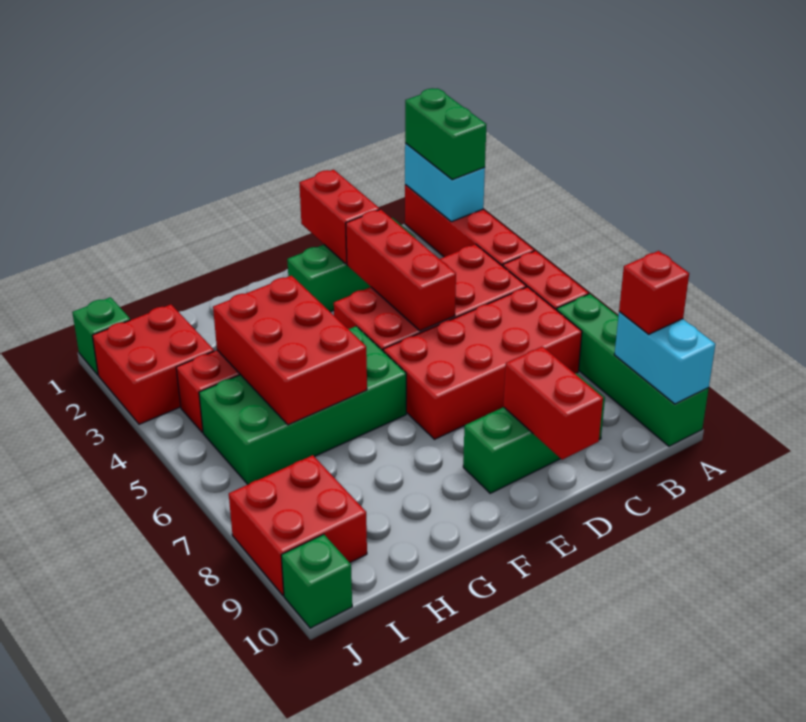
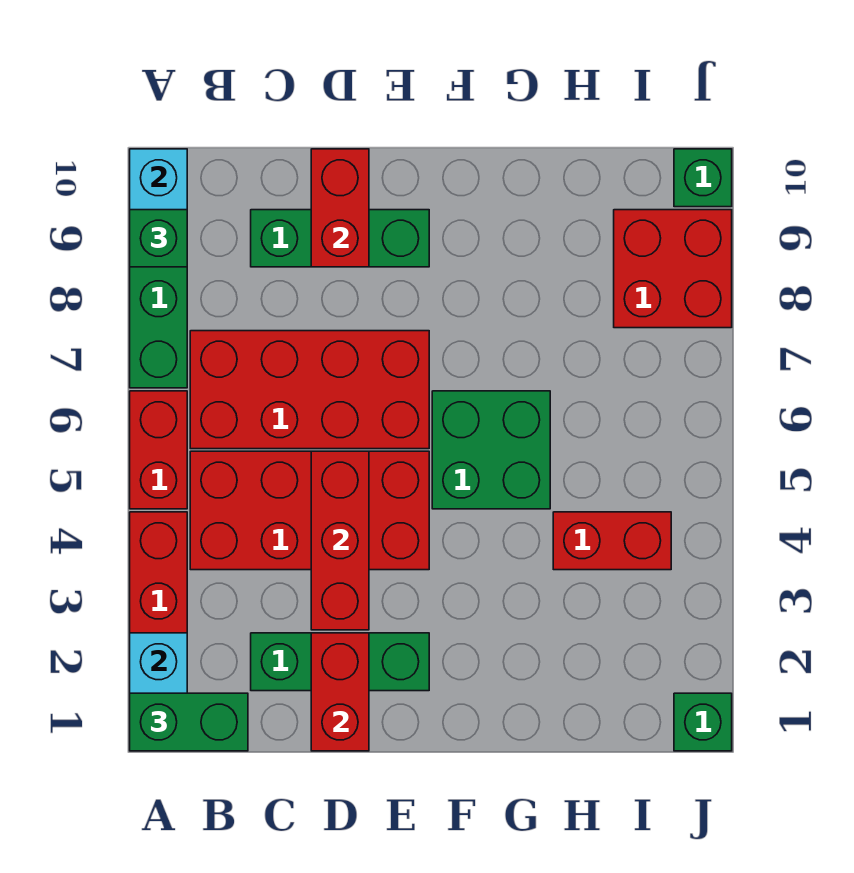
green 1x2 brick [405,88,486,180] -> green 1x2 brick turned to [130,693,248,751]
red 1x1 brick [619,251,689,334] -> green 1x1 brick [130,210,187,267]
green 2x4 brick [199,326,406,484] -> green 2x2 brick [432,391,550,509]
red 2x3 brick [213,276,367,425] -> none
red 2x2 brick [92,304,214,424] -> none

